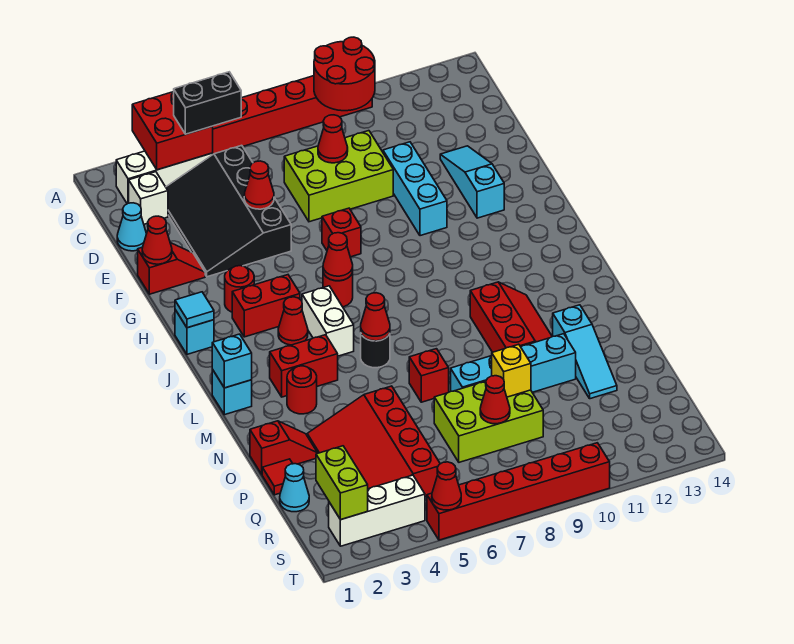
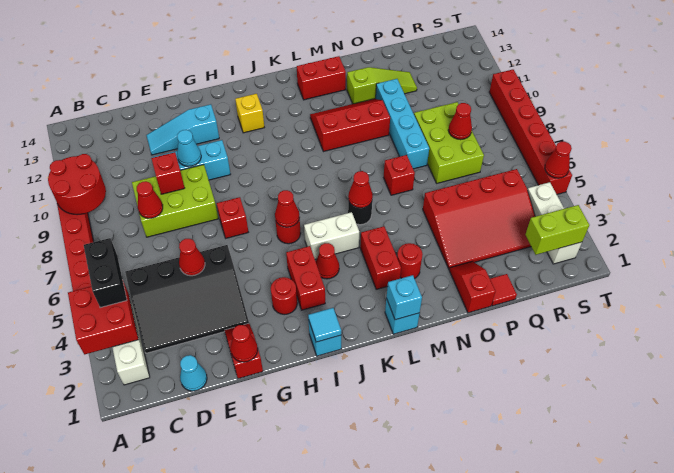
white 1x1 brick [129,172,168,224] -> none
lime 2x3 brick [284,131,393,222] -> lime 2x3 brick turned to [132,165,218,237]
none -> red 1x1 brick [151,152,184,194]
none -> red 1x2 brick [297,56,346,100]
cyan 1x3 slope [553,305,617,399] -> lime 1x3 slope [347,67,417,104]
yellow 1x1 brick [492,344,531,397] -> yellow 1x1 brick moved to [235,94,264,133]
cyan 1x1 cone [280,464,309,512] -> cyan 1x1 cone moved to [177,130,201,167]

